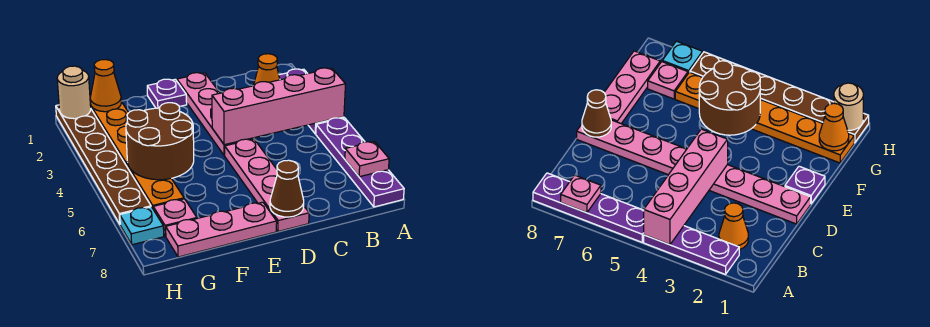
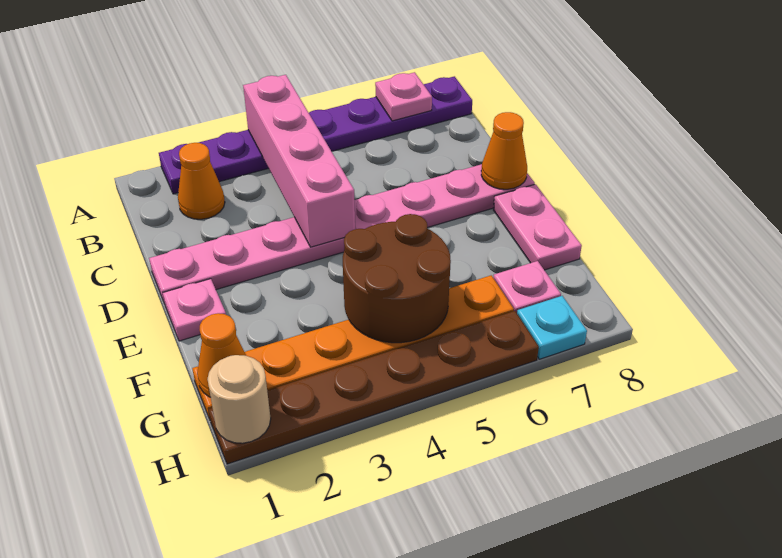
brown 1x1 cone [270,160,304,217] -> orange 1x1 cone [481,112,527,189]
purple 1x1 plate [147,79,187,108] -> pink 1x1 plate [163,279,226,341]
pink 1x3 plate [166,202,277,257] -> pink 1x2 plate [493,184,582,270]

